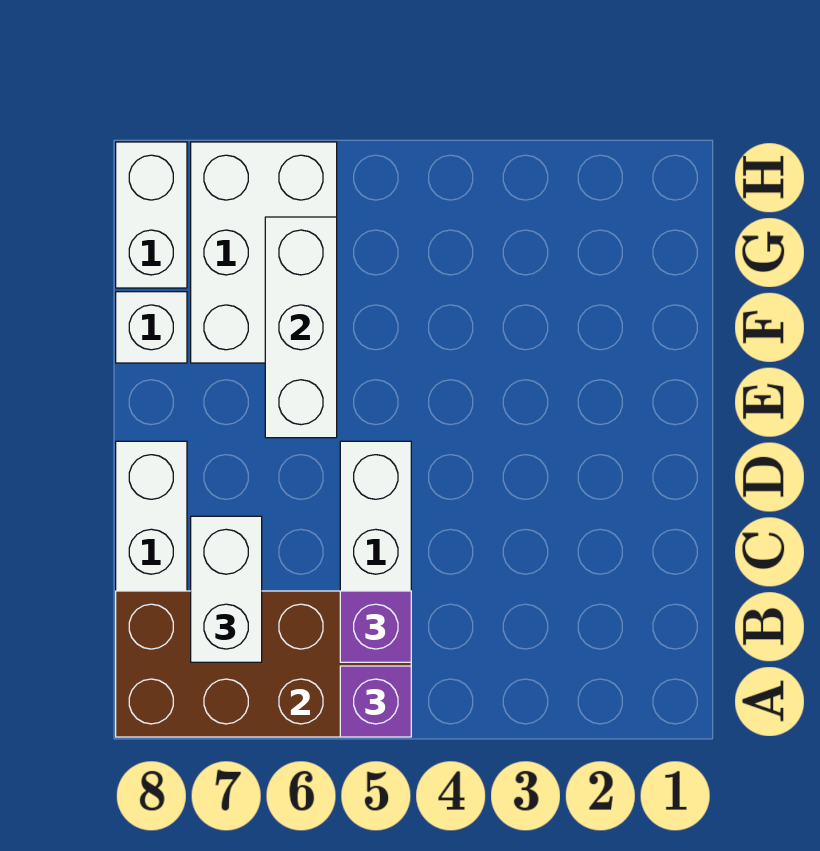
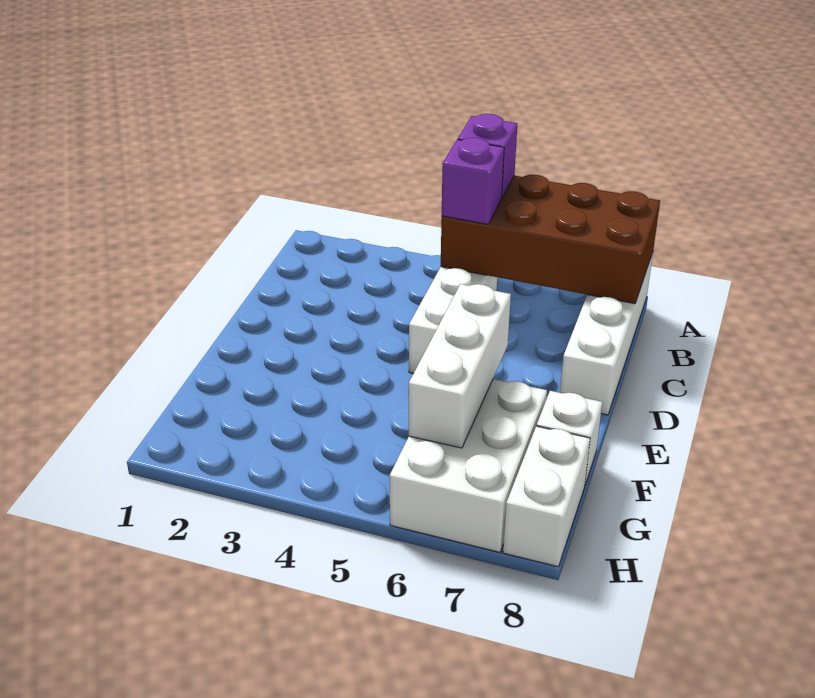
white 1x2 brick [191,516,262,662] -> none

